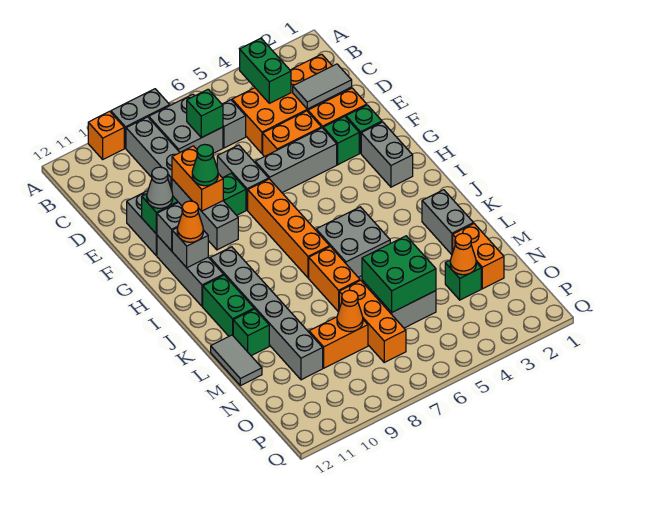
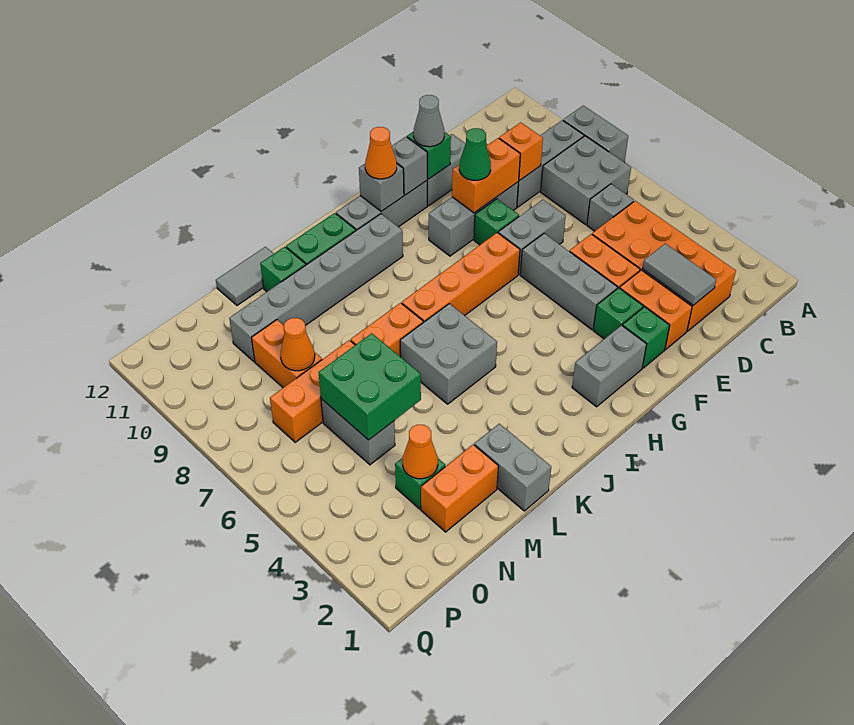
orange 1x1 brick [88,111,124,159] -> orange 1x1 brick moved to [499,122,543,180]
green 1x2 brick [240,38,291,103] -> none
green 1x1 brick [187,89,223,138] -> none
grey 1x2 brick [422,190,474,255] -> grey 1x2 brick turned to [474,424,551,511]

